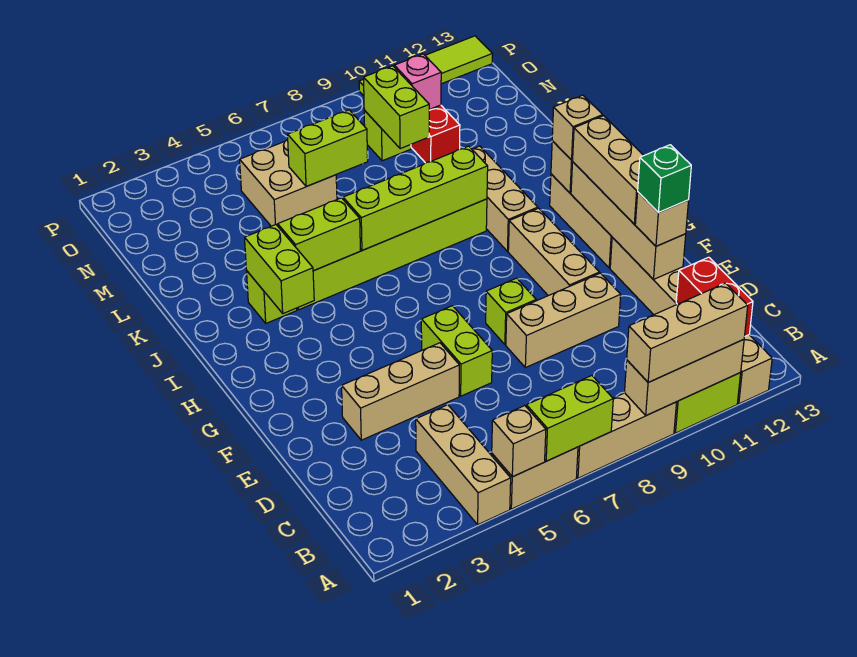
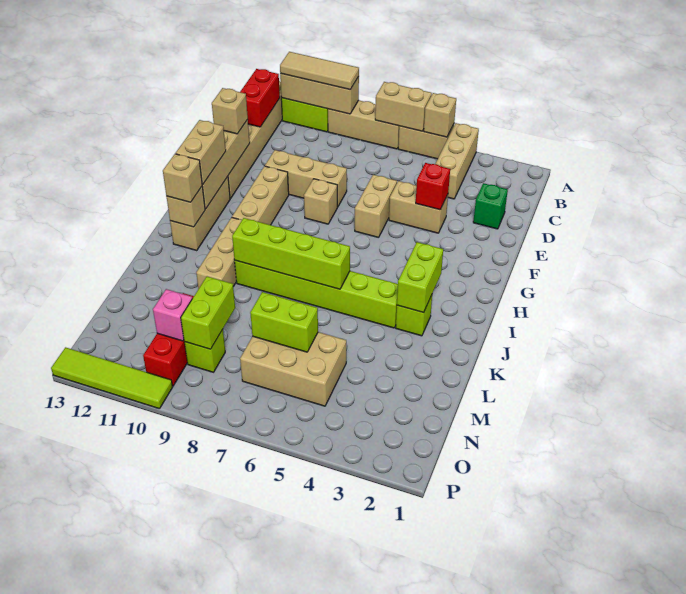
lime 1x2 brick [526,376,613,461] -> tan 1x2 brick [375,82,432,131]
tan 1x3 brick [627,283,748,382] -> tan 1x3 tile [280,52,359,90]
tan 1x3 brick [342,343,459,440] -> tan 1x2 brick [389,181,448,233]
none -> red 1x1 brick [416,163,450,210]
lime 1x2 brick [421,306,492,396] -> tan 1x2 brick [355,175,397,238]
green 1x1 brick [638,145,691,213] -> green 1x1 brick moved to [473,183,508,229]
lime 1x1 brick [486,278,536,345] -> tan 1x1 brick [304,179,337,224]
tan 1x3 brick [573,116,644,224] -> tan 1x2 brick [176,120,226,185]
lime 1x2 brick [278,198,360,271] -> none
tan 2x2 brick [240,140,337,226] -> tan 2x3 brick [240,332,346,406]

